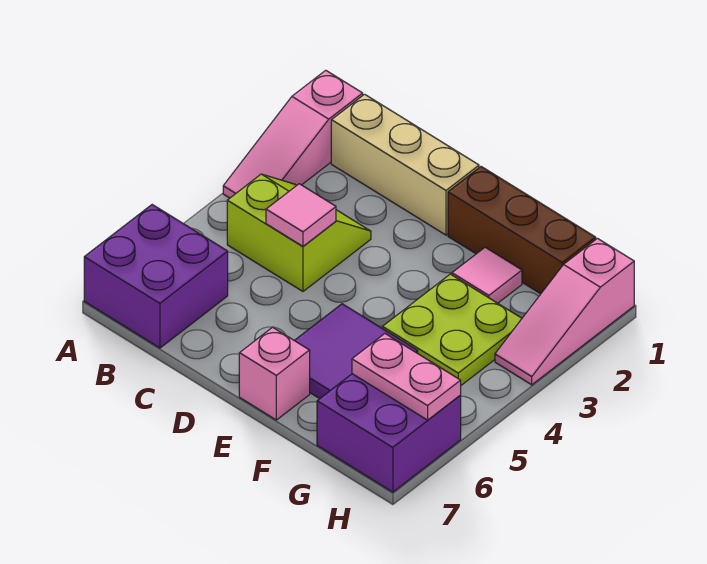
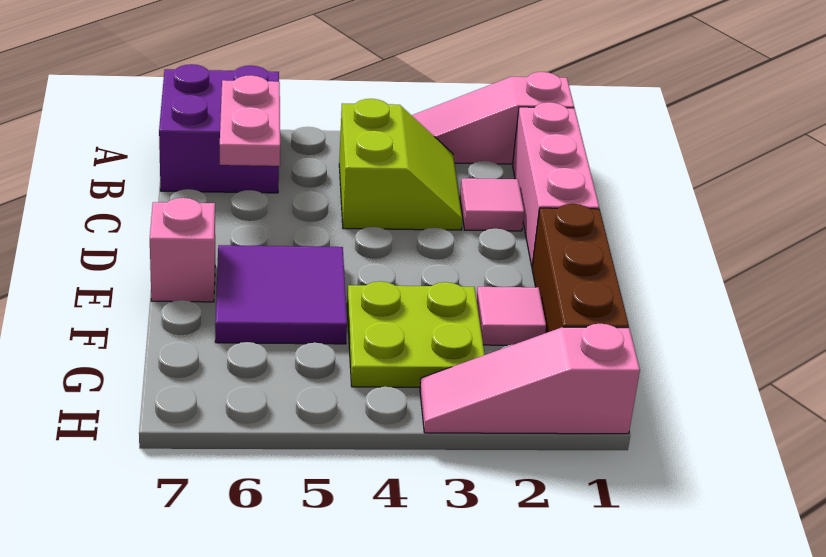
tan 1x3 brick [331,94,479,235] -> pink 1x3 brick [512,102,599,266]
pink 1x1 tile [266,184,336,246] -> pink 1x1 tile moved to [460,178,524,231]
purple 2x2 brick [317,374,461,492] -> none
pink 1x2 plate [352,334,461,420] -> pink 1x2 plate moved to [220,75,280,166]

